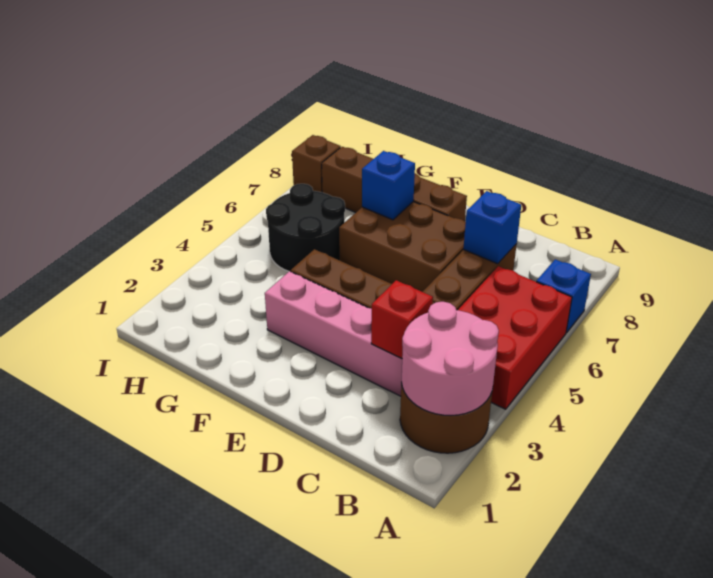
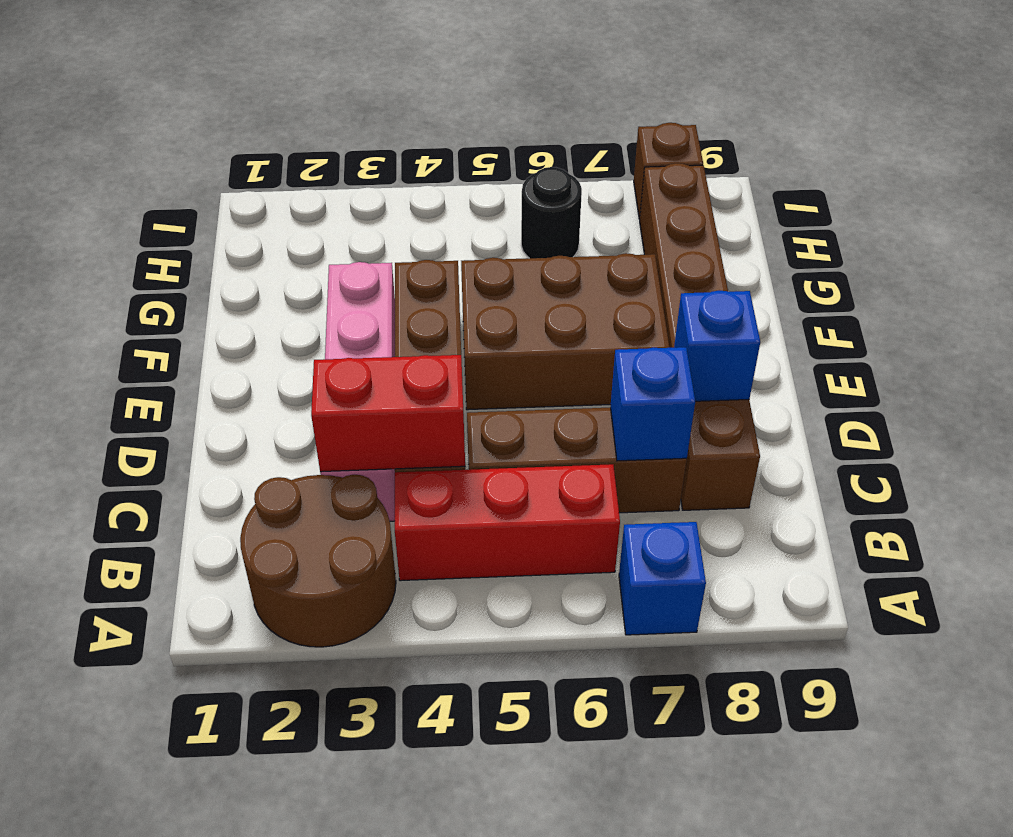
pink 2x2 round brick [401,302,499,415] -> none
red 2x3 brick [458,266,572,409] -> red 1x3 brick [395,464,620,581]
red 1x1 brick [371,280,433,359] -> red 1x2 brick [311,355,465,472]
brown 2x3 brick [339,202,466,292] -> brown 2x3 brick turned to [461,253,670,410]
brown 1x4 brick [322,147,467,221] -> brown 1x6 brick [640,163,760,510]
blue 1x1 brick [362,151,415,220] -> blue 1x1 brick moved to [674,291,760,401]
black 2x2 round brick [266,184,345,271] -> black 1x1 round brick [521,167,582,258]

